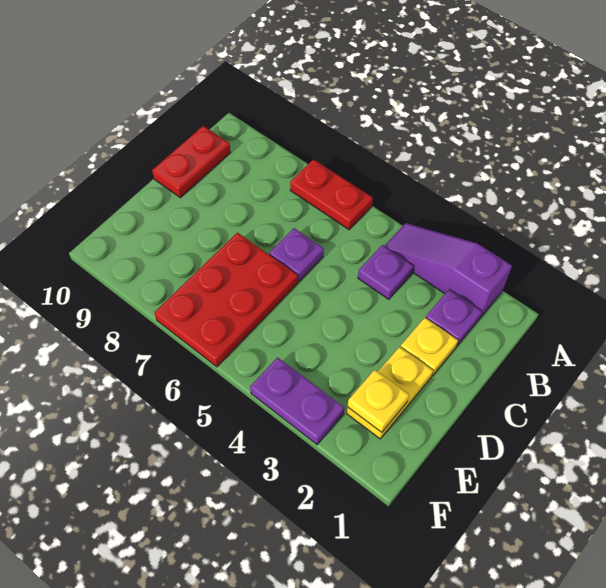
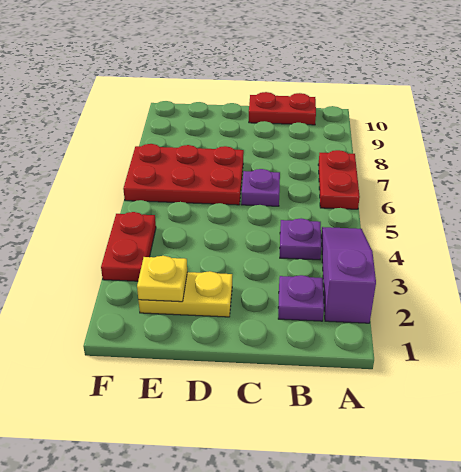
yellow 1x1 plate [400,318,458,376] -> none
purple 1x2 plate [250,357,344,445] -> red 1x2 plate [101,212,156,281]

